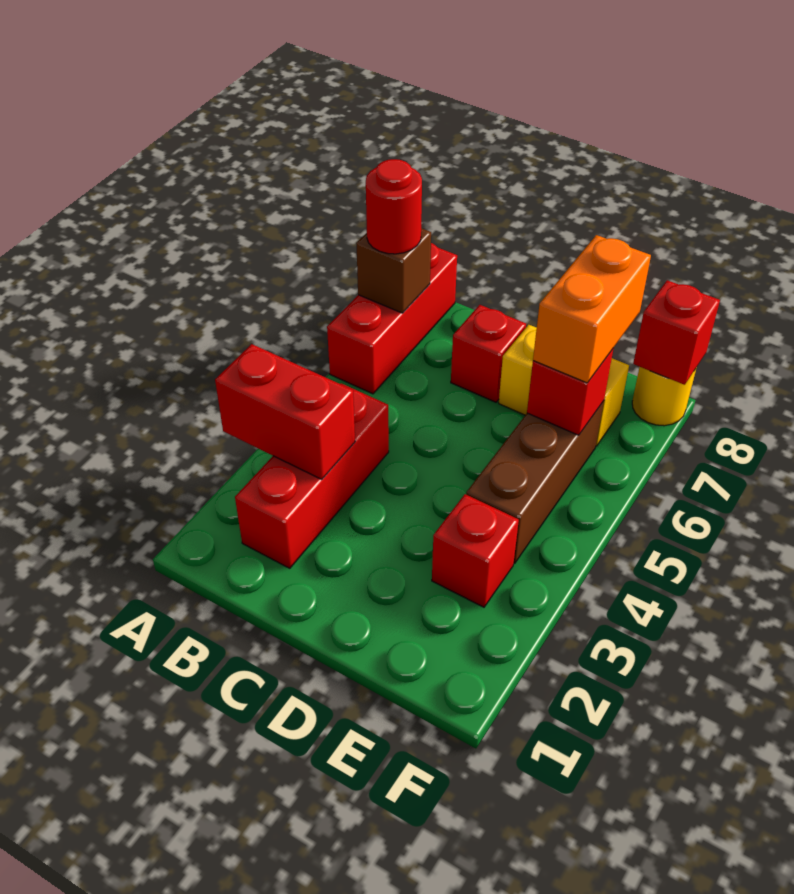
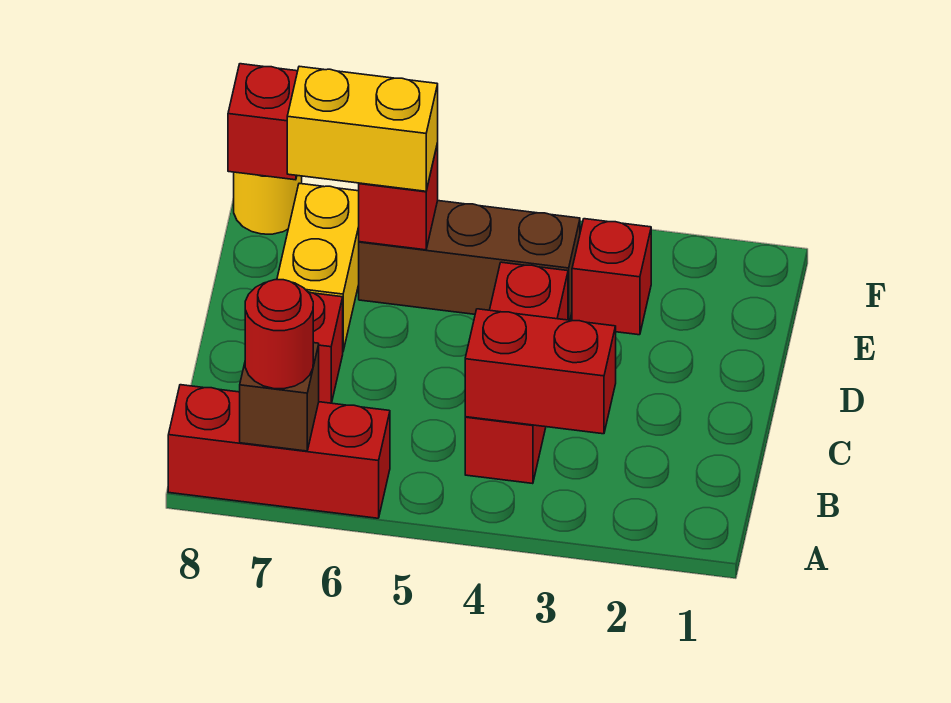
red 1x2 brick [215,344,355,479] -> red 1x2 brick turned to [465,309,616,434]
red 1x3 brick [235,383,389,568] -> red 1x3 brick turned to [465,262,568,484]
orange 1x2 brick [533,235,651,383] -> yellow 1x2 brick [287,66,438,191]

